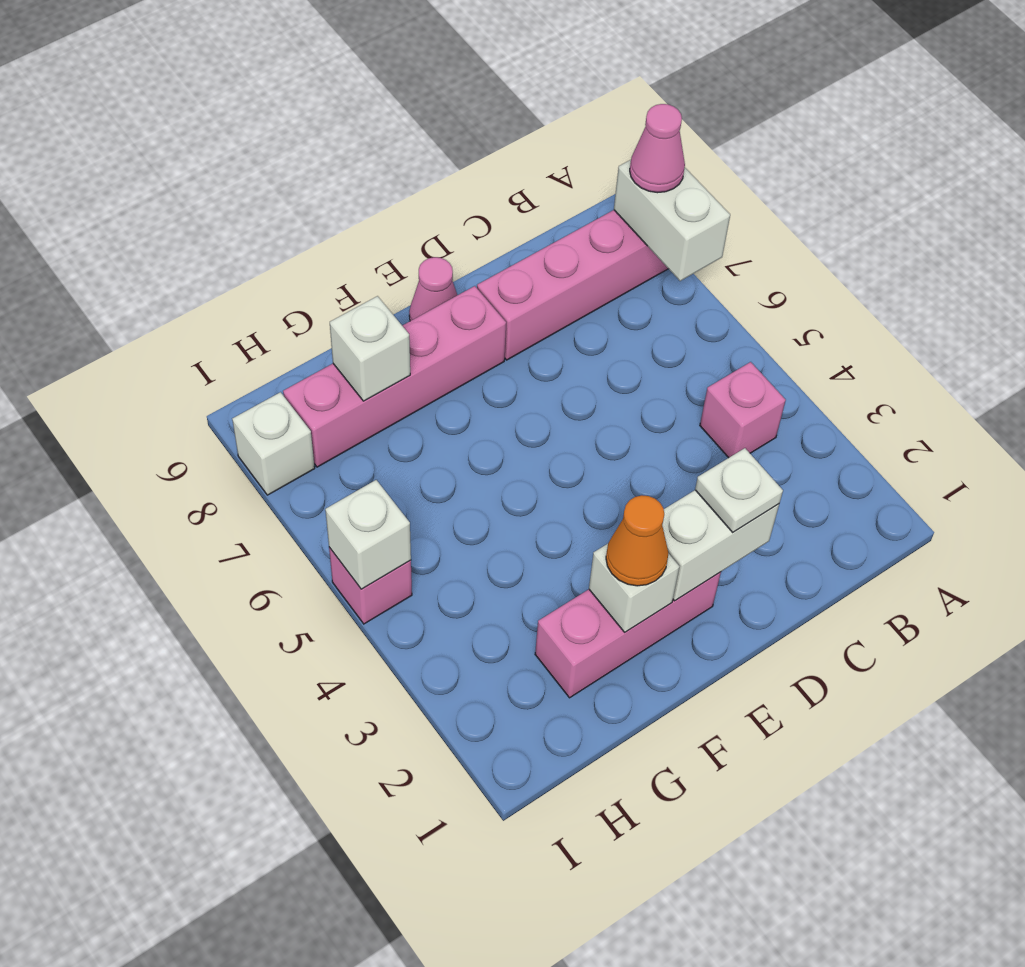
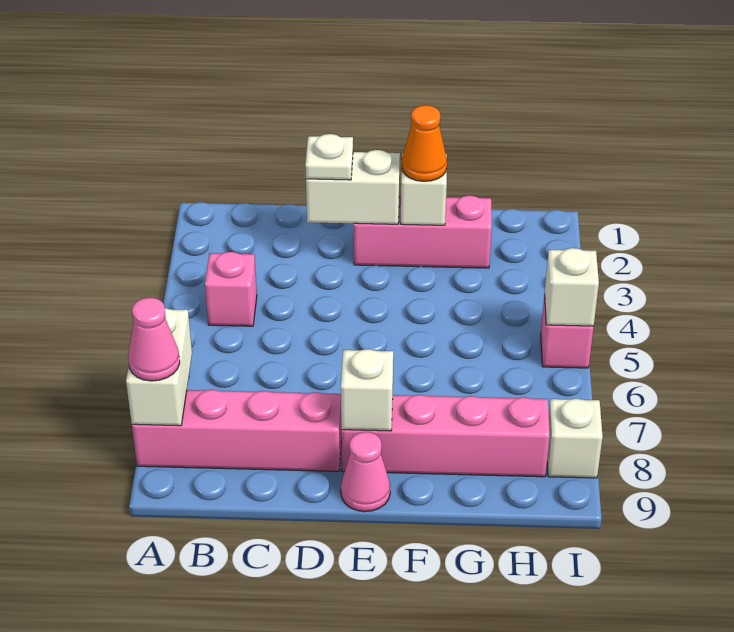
white 1x1 brick [330,296,410,401] -> white 1x1 brick moved to [341,349,393,431]

